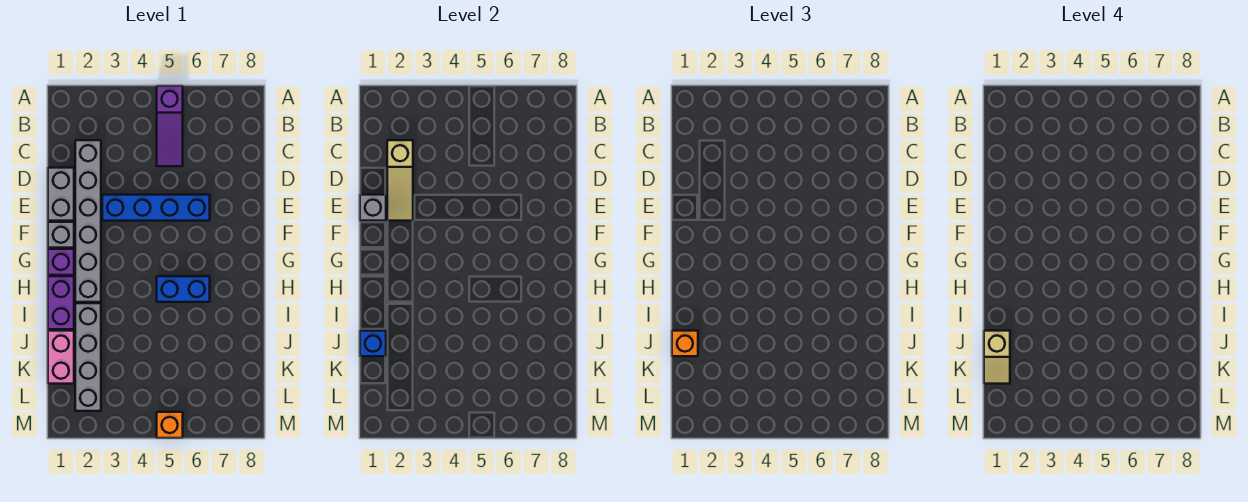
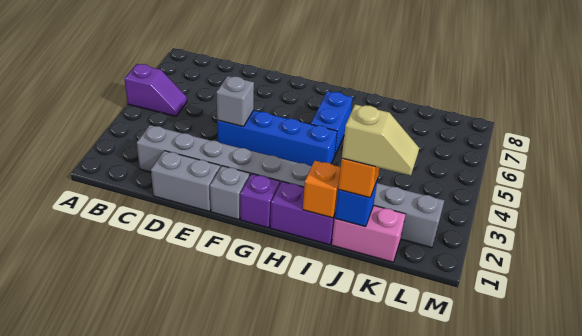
purple 1x3 slope [157,86,183,166] -> purple 1x2 slope [124,64,187,116]
tan 1x3 slope [387,140,413,221] -> none
grey 1x1 brick [360,195,386,221] -> grey 1x1 brick moved to [216,76,254,127]
blue 1x4 brick [102,195,210,221] -> blue 1x4 brick turned to [217,111,337,166]
orange 1x1 brick [157,412,183,438] -> orange 1x1 brick moved to [303,161,341,218]

